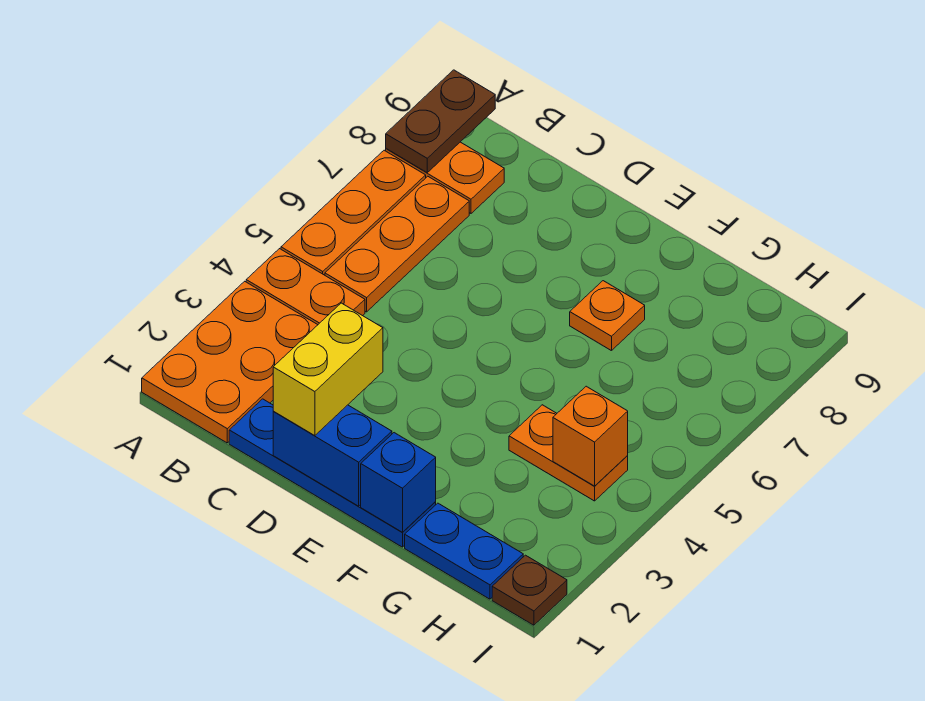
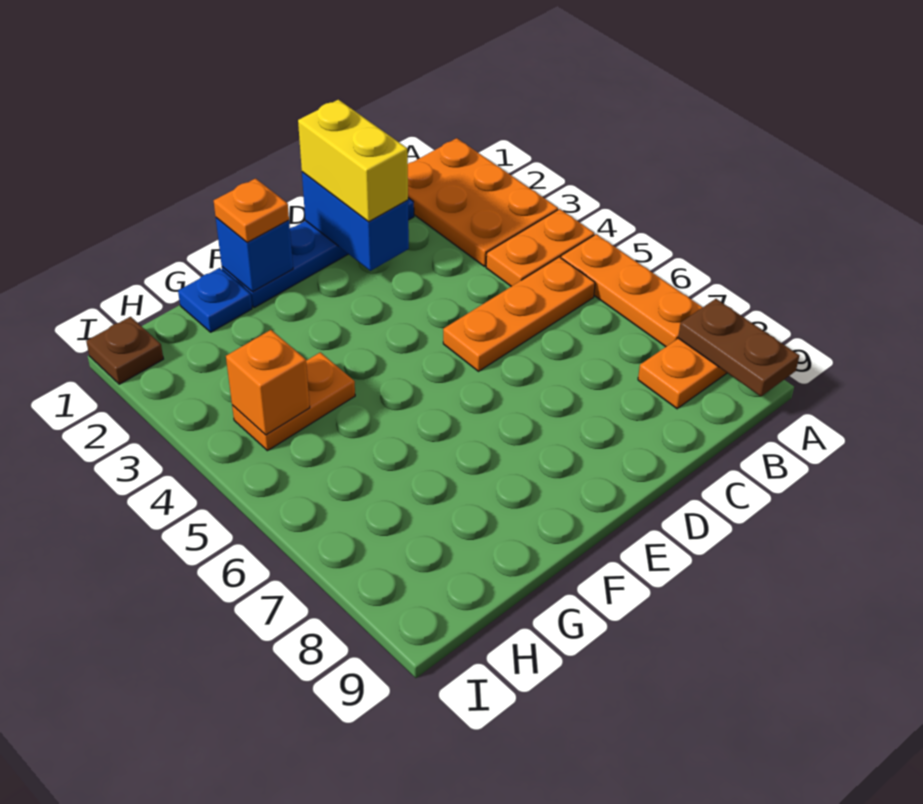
orange 1x3 plate [325,176,469,312] -> orange 1x3 plate turned to [443,257,595,371]
blue 1x2 brick [273,405,392,506] -> blue 1x2 brick turned to [302,172,409,271]
orange 1x1 plate [570,281,645,351] -> orange 1x1 plate moved to [214,179,289,243]
blue 1x2 plate [405,503,523,599] -> blue 1x1 plate [178,268,252,332]

